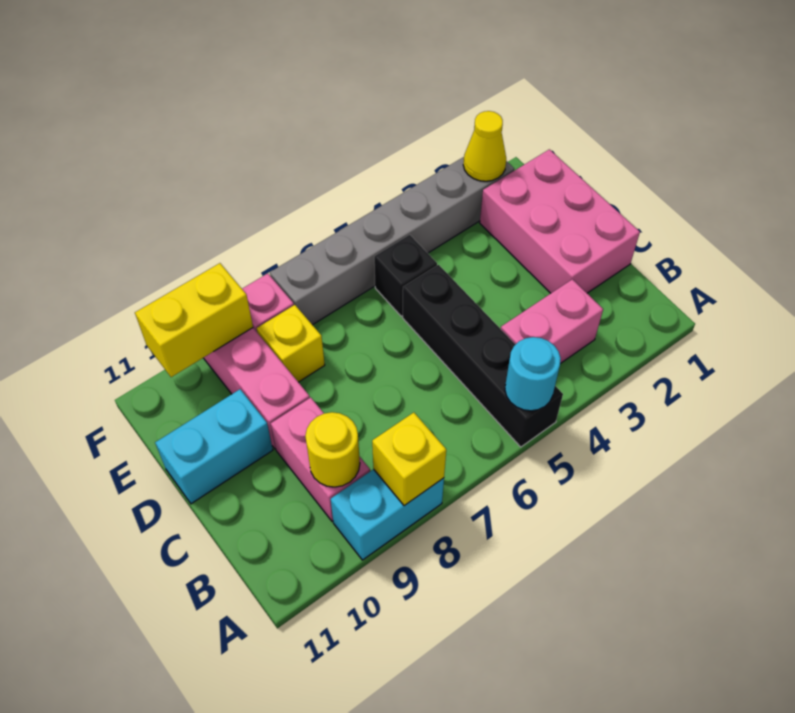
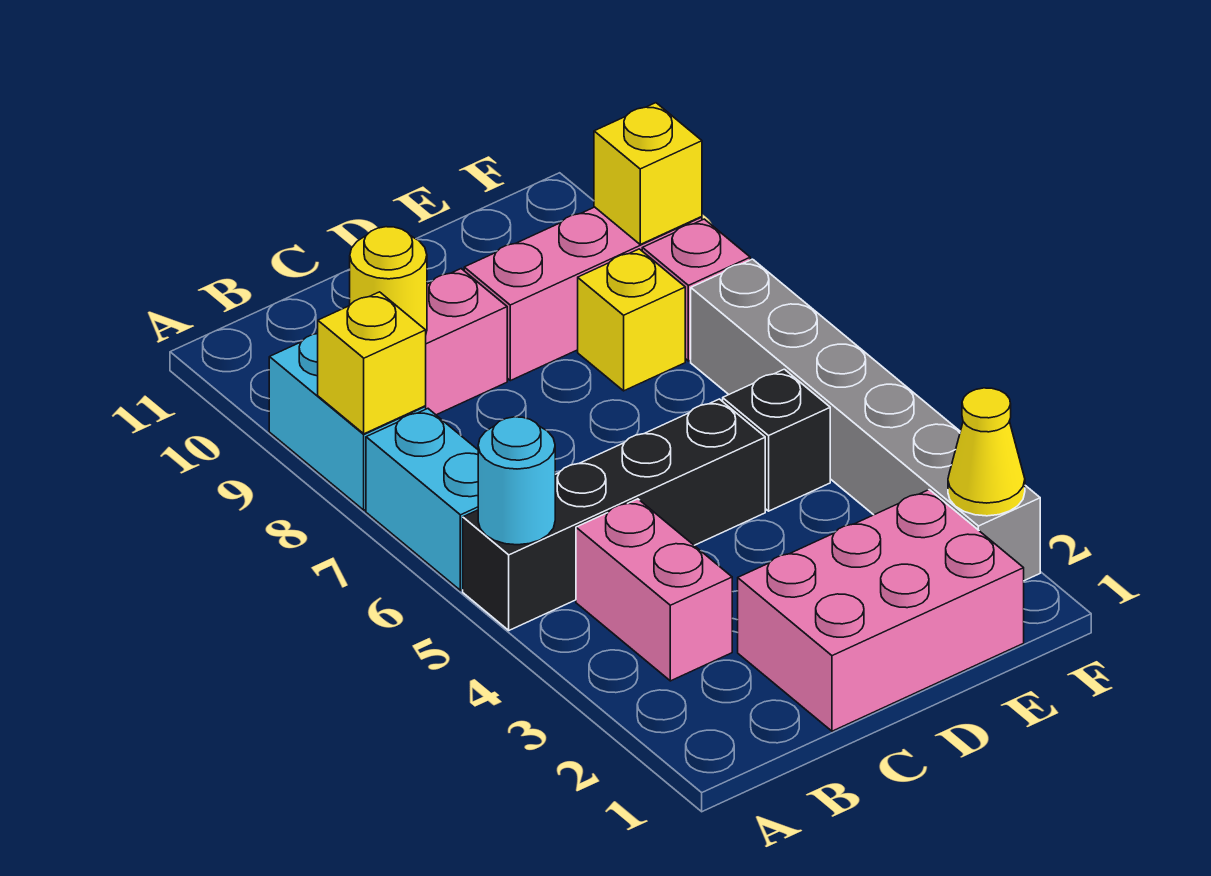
cyan 1x2 brick [155,389,273,504] -> cyan 1x2 brick moved to [366,409,478,590]
yellow 1x2 brick [135,263,253,377] -> yellow 1x1 brick [594,103,702,244]

